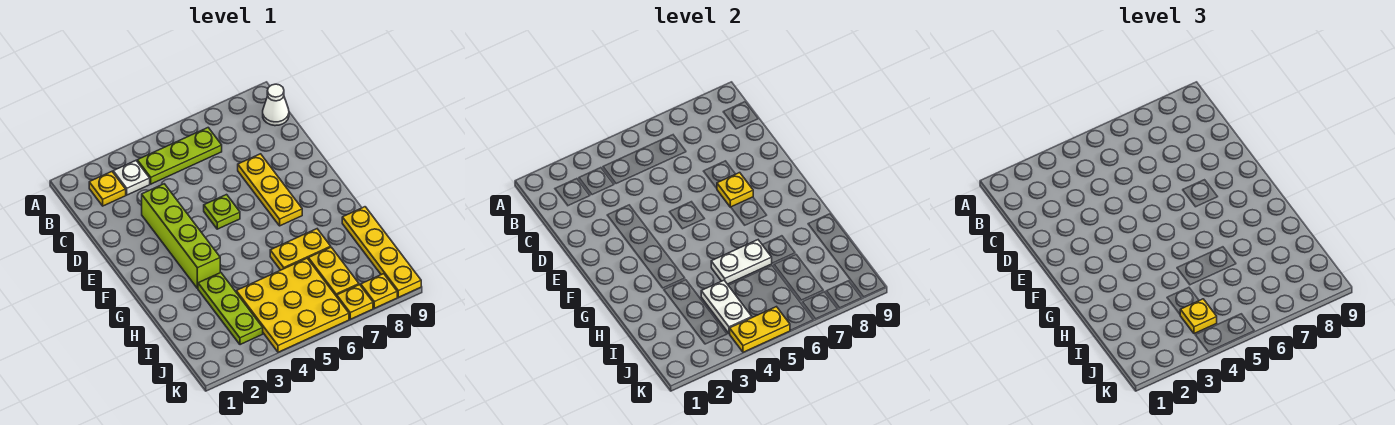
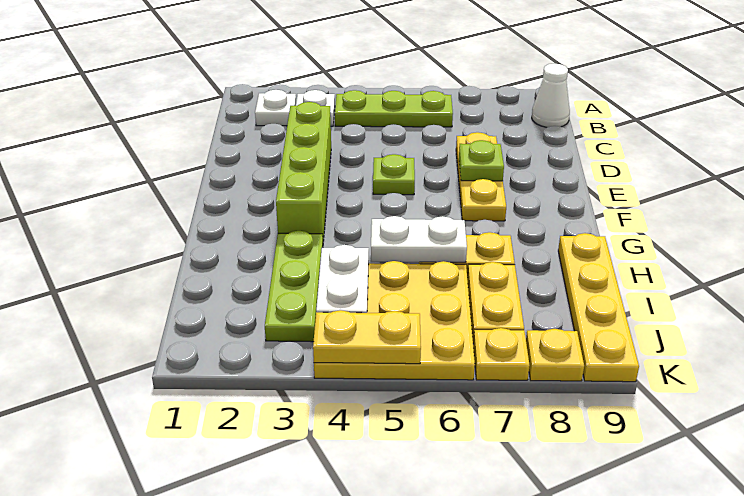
yellow 1x1 plate [89,172,126,206] -> white 1x1 plate [255,90,296,126]
yellow 1x1 plate [717,173,753,207] -> lime 1x1 plate [459,140,504,181]
yellow 1x1 plate [1180,299,1217,334] -> none

